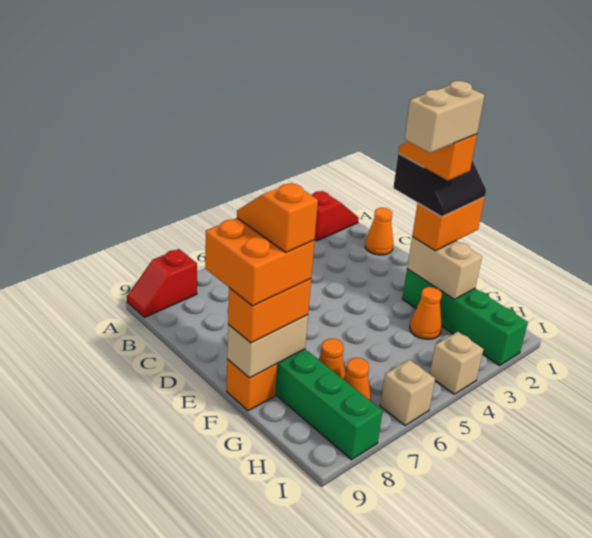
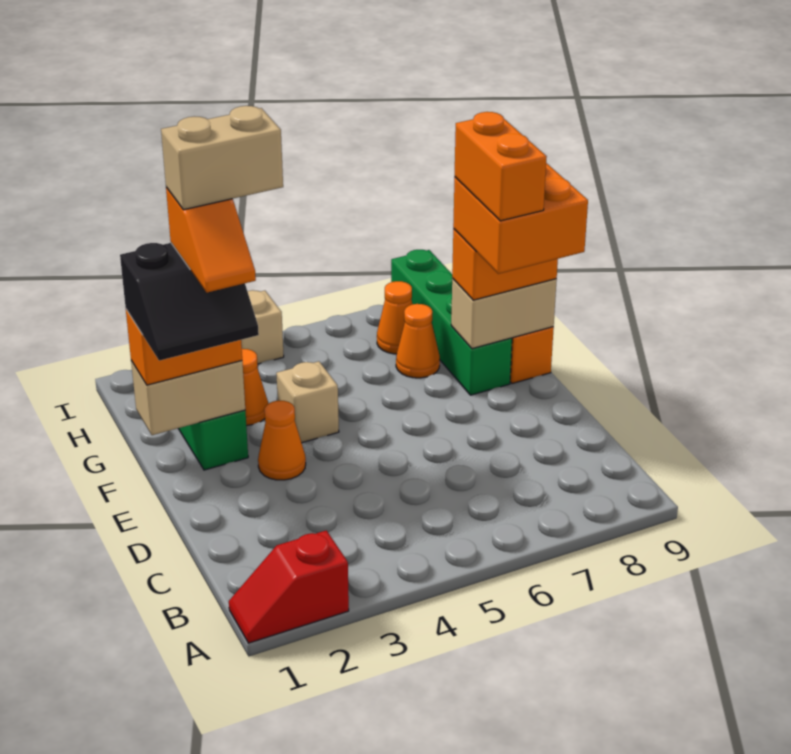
red 1x2 slope [127,249,197,317] -> none
orange 1x1 cone [365,208,393,255] -> orange 1x1 cone moved to [258,401,306,480]
black 2x2 slope [393,153,486,217] -> black 2x2 slope turned to [120,243,259,361]
orange 1x2 slope [237,183,318,252] -> orange 1x2 brick [455,112,547,221]
tan 1x2 brick [407,237,482,299] -> tan 1x2 brick turned to [131,361,245,435]
tan 1x1 brick [380,360,435,425] -> tan 1x1 brick moved to [276,361,339,443]

